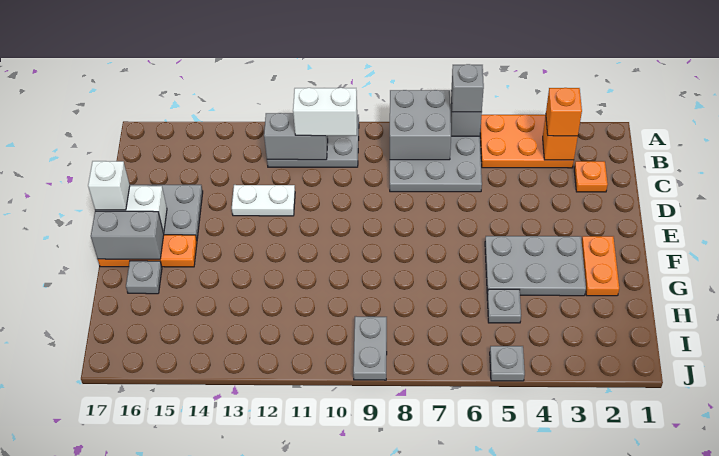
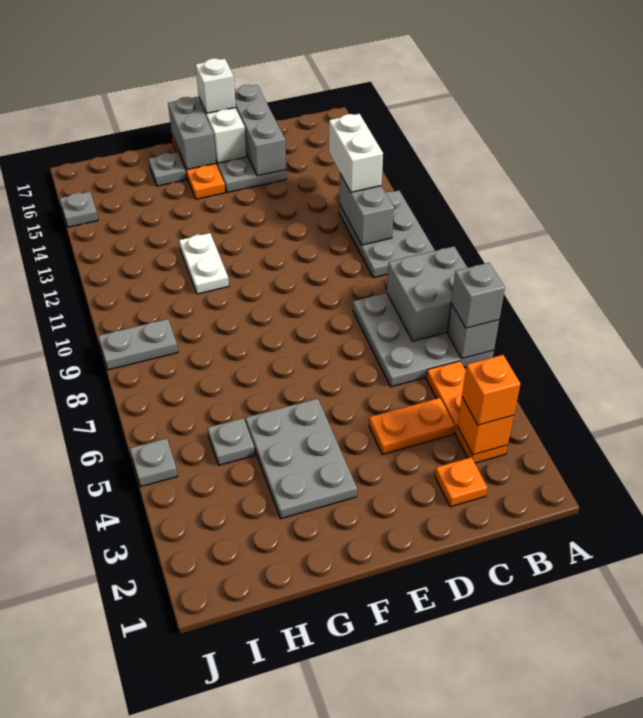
orange 2x3 plate [480,115,574,168] -> orange 1x3 plate [426,361,507,463]
white 1x2 brick [293,88,357,136] -> white 1x2 brick moved to [329,114,383,192]
white 1x2 plate [232,185,295,216] -> white 1x2 plate moved to [179,233,229,294]
none -> grey 1x3 brick [234,85,286,176]
orange 1x2 plate [582,236,619,296] -> orange 1x2 plate moved to [369,398,455,454]
none -> grey 1x1 plate [60,192,98,227]

